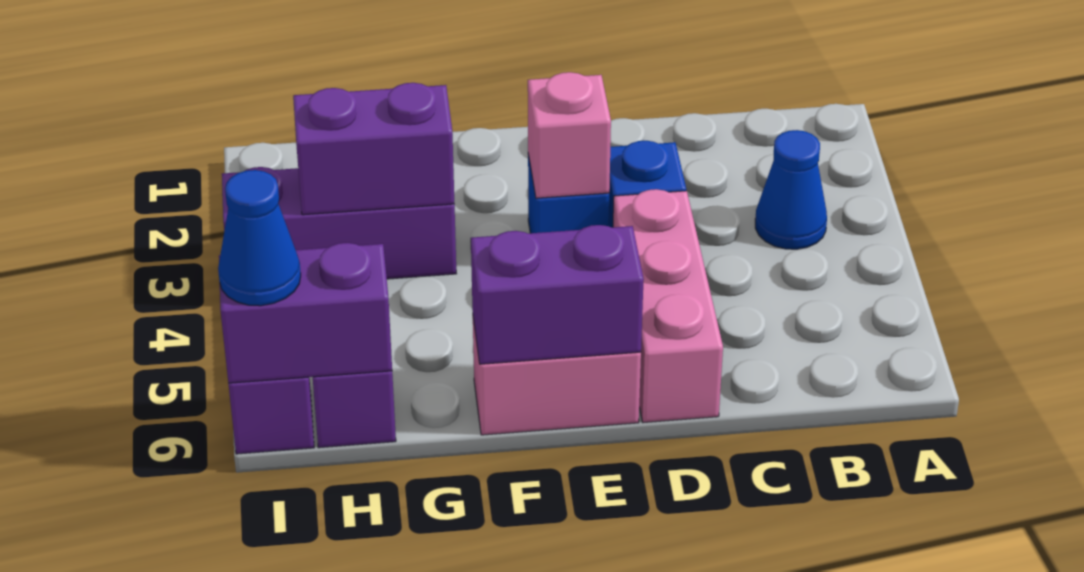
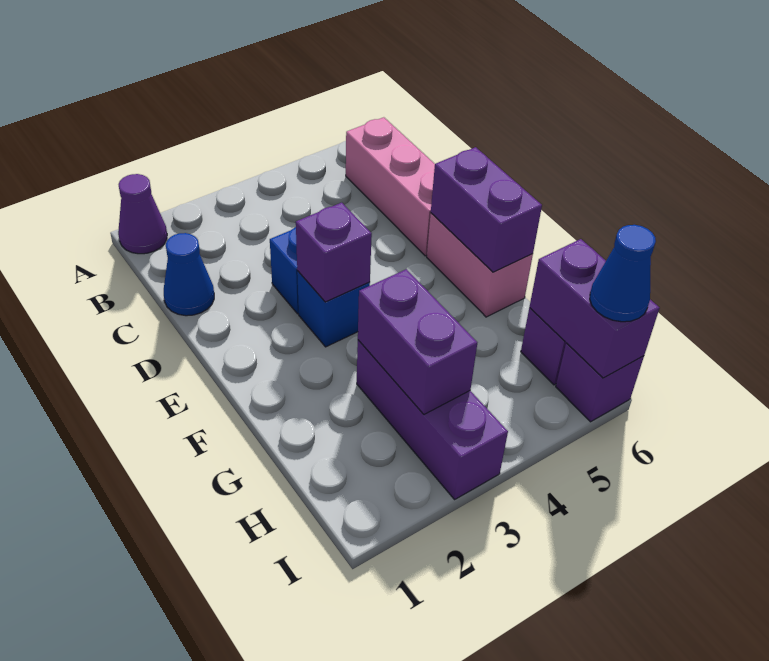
none -> purple 1x1 cone [118,174,167,254]
blue 1x1 cone [755,130,827,249] -> blue 1x1 cone moved to [164,233,214,316]
pink 1x3 brick [613,189,723,423] -> pink 1x3 brick turned to [346,117,435,256]
pink 1x1 brick [528,72,611,198] -> purple 1x1 brick [296,203,372,302]

